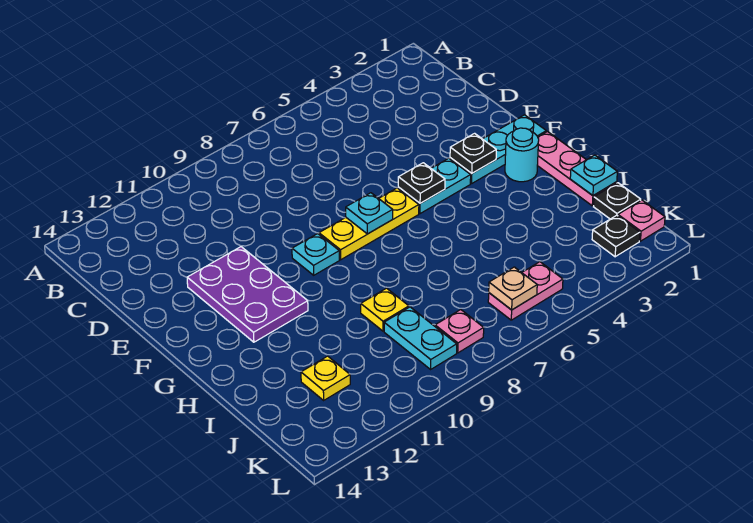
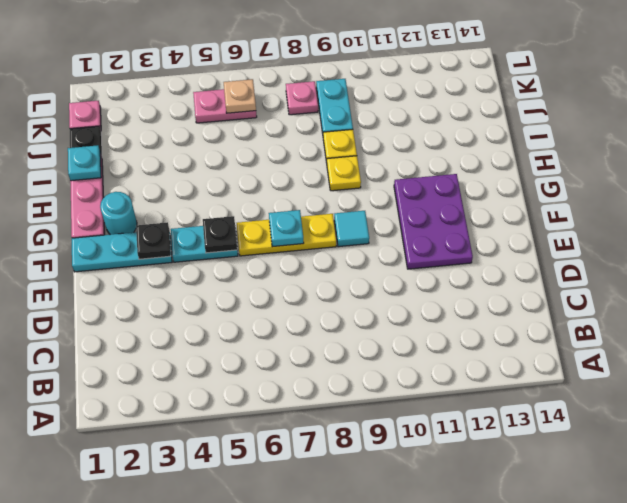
cyan 1x1 plate [292,234,339,275] -> cyan 1x1 tile [334,211,369,247]
yellow 1x1 plate [301,356,350,400] -> yellow 1x1 plate moved to [327,156,361,191]
black 1x1 plate [592,215,640,257] -> none

